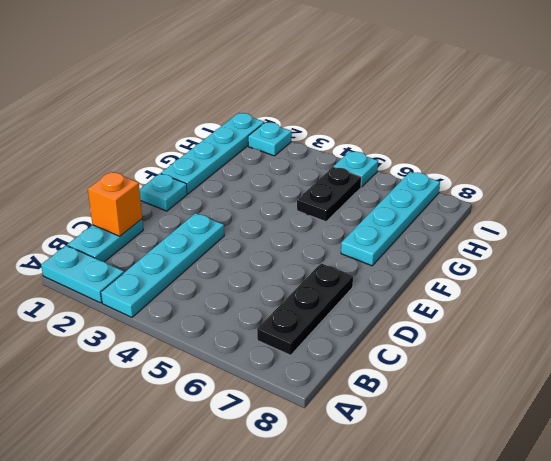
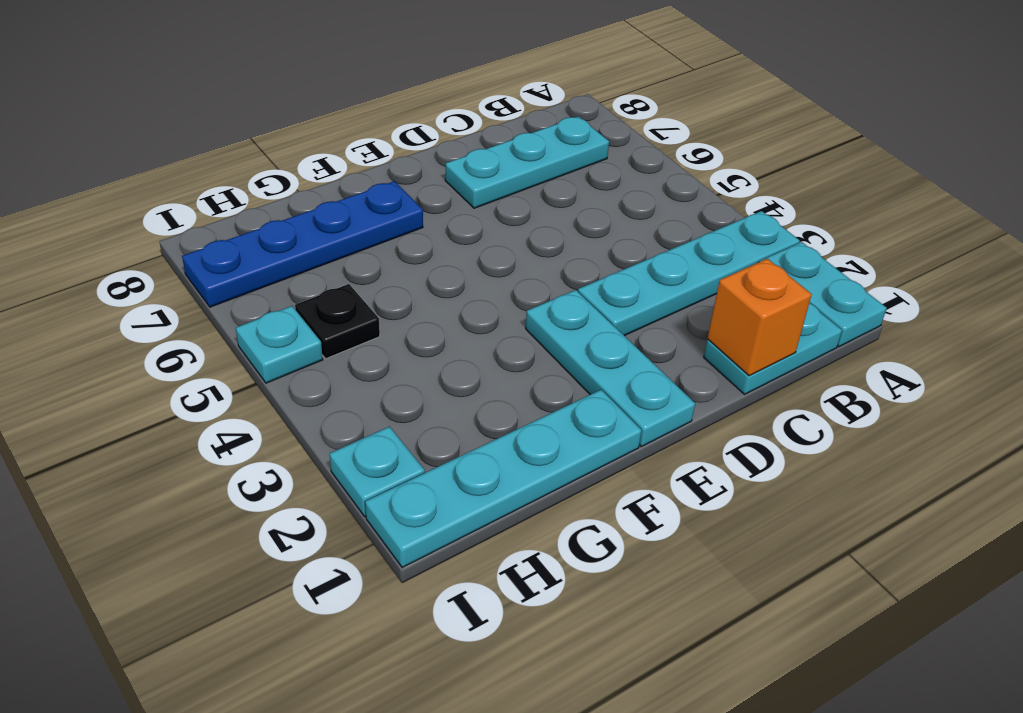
black 1x3 plate [257,263,353,355] -> cyan 1x3 plate [445,117,609,208]
cyan 1x1 plate [140,174,187,211] -> cyan 1x3 plate [526,290,695,447]
cyan 1x4 plate [341,172,440,266] -> blue 1x4 plate [182,181,423,307]
black 1x2 plate [297,167,361,222] -> black 1x1 plate [295,284,380,359]

